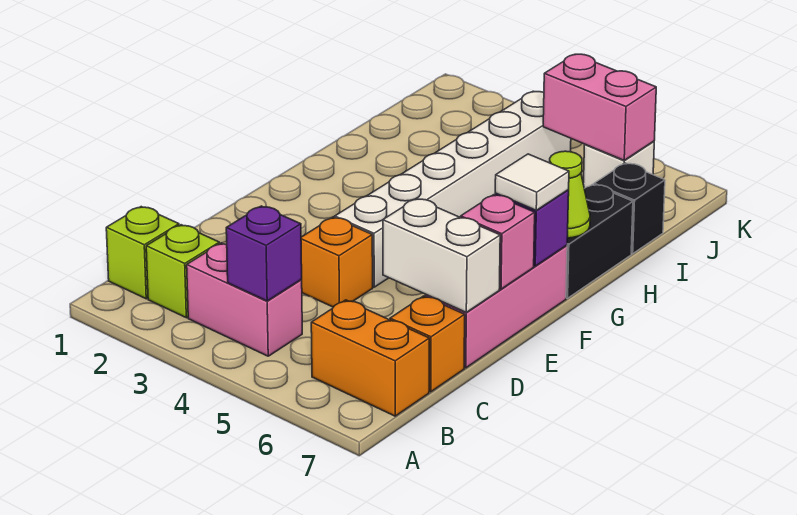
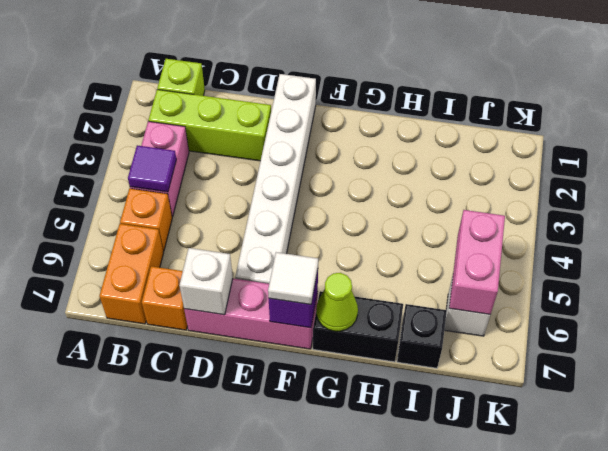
lime 1x1 brick [146,225,219,318] -> lime 1x3 brick [149,89,271,161]
purple 1x1 brick [226,206,302,301] -> purple 1x1 tile [128,145,176,192]
orange 1x1 brick [301,217,373,307] -> orange 1x1 brick moved to [120,189,172,251]
white 1x2 brick [383,198,500,312] -> white 1x1 brick [180,248,233,315]
white 1x6 brick [335,92,571,287] -> white 1x6 brick turned to [235,74,316,284]
pink 1x1 brick [461,195,535,289] -> none

